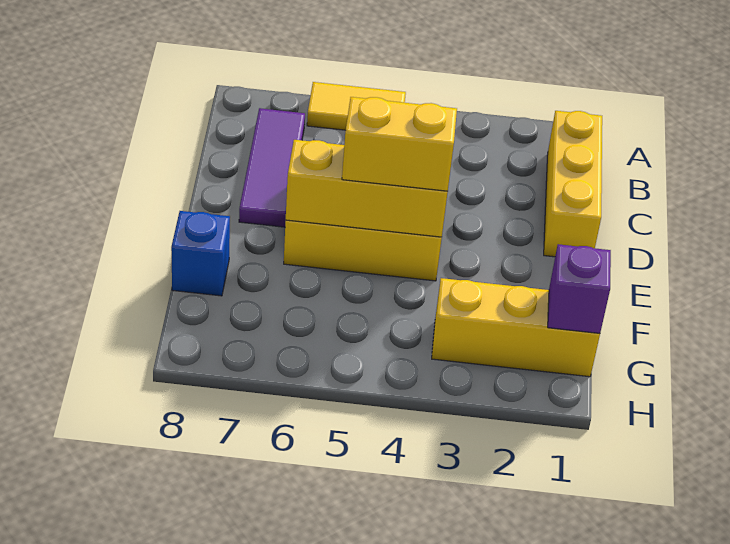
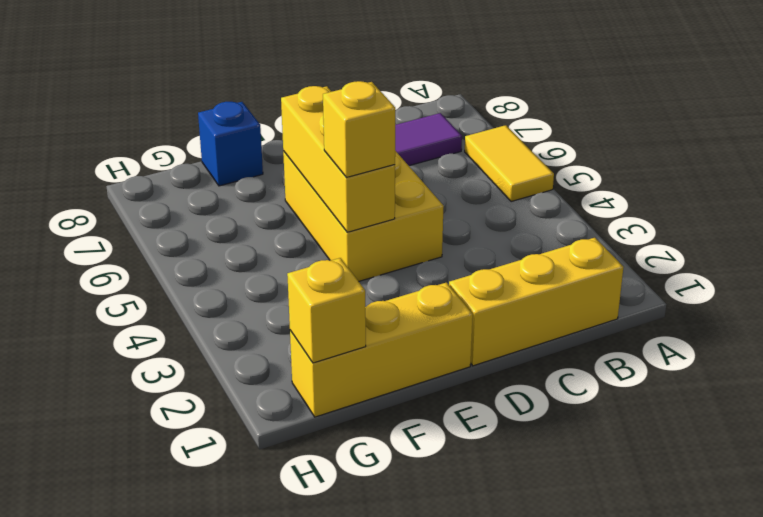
yellow 1x2 brick [342,97,457,191] -> yellow 1x1 brick [323,81,396,178]
yellow 1x3 brick [432,278,600,377] -> yellow 1x3 brick turned to [290,283,473,417]
purple 1x1 brick [548,244,611,333] -> yellow 1x1 brick [287,258,366,363]

